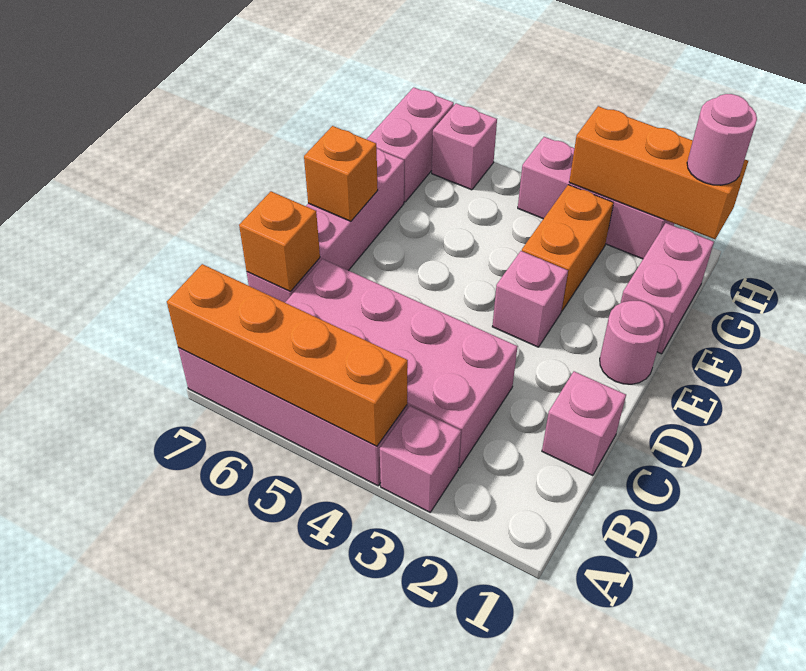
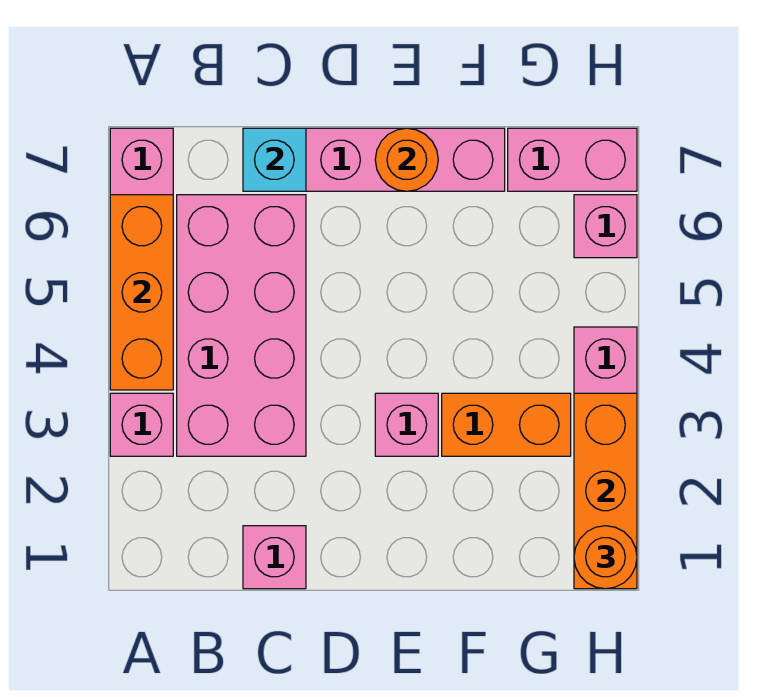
orange 1x4 brick [167,264,408,446] -> orange 1x3 brick [110,195,173,390]
orange 1x1 brick [239,191,320,292] -> cyan 1x1 brick [243,128,306,191]
pink 1x1 round brick [600,301,664,384] -> none
orange 1x1 brick [304,126,378,221] -> orange 1x1 round brick [375,128,438,191]
pink 1x2 brick [621,223,714,354] -> none
pink 1x1 round brick [687,94,757,185] -> orange 1x1 round brick [574,526,637,589]

